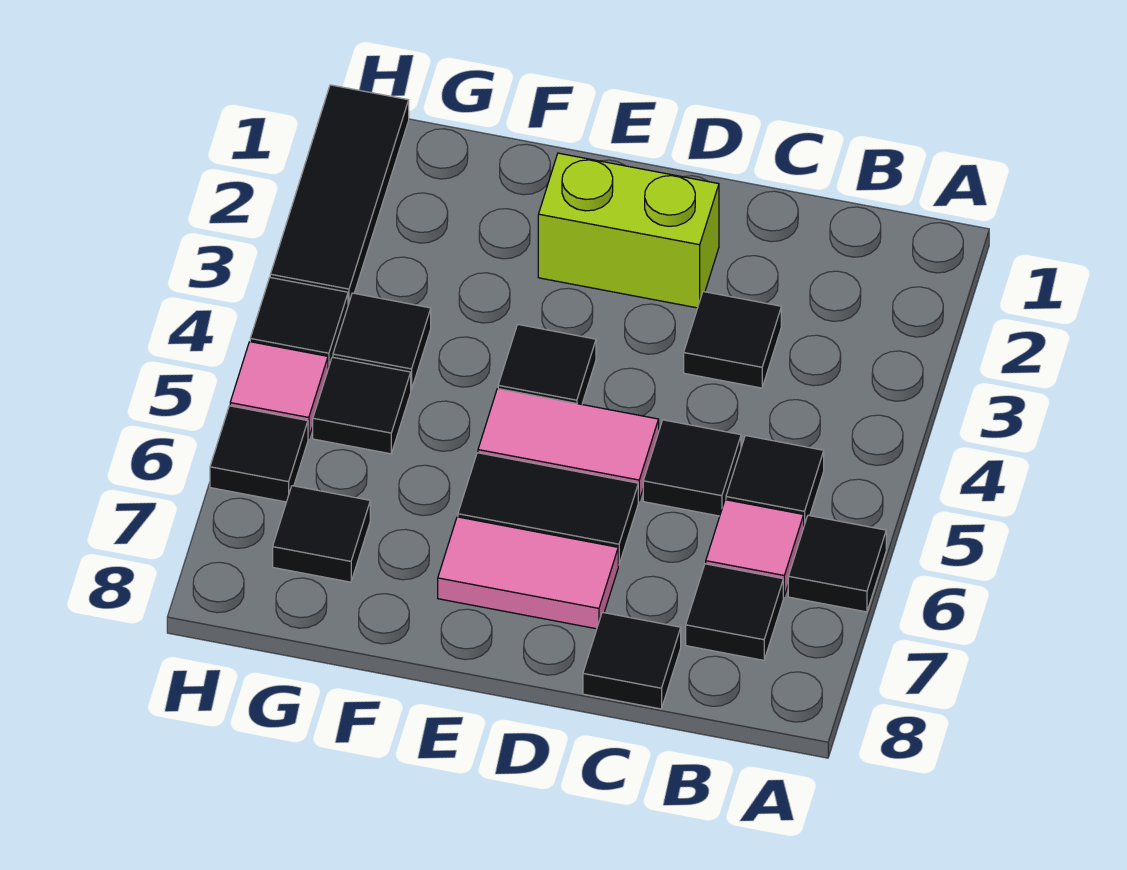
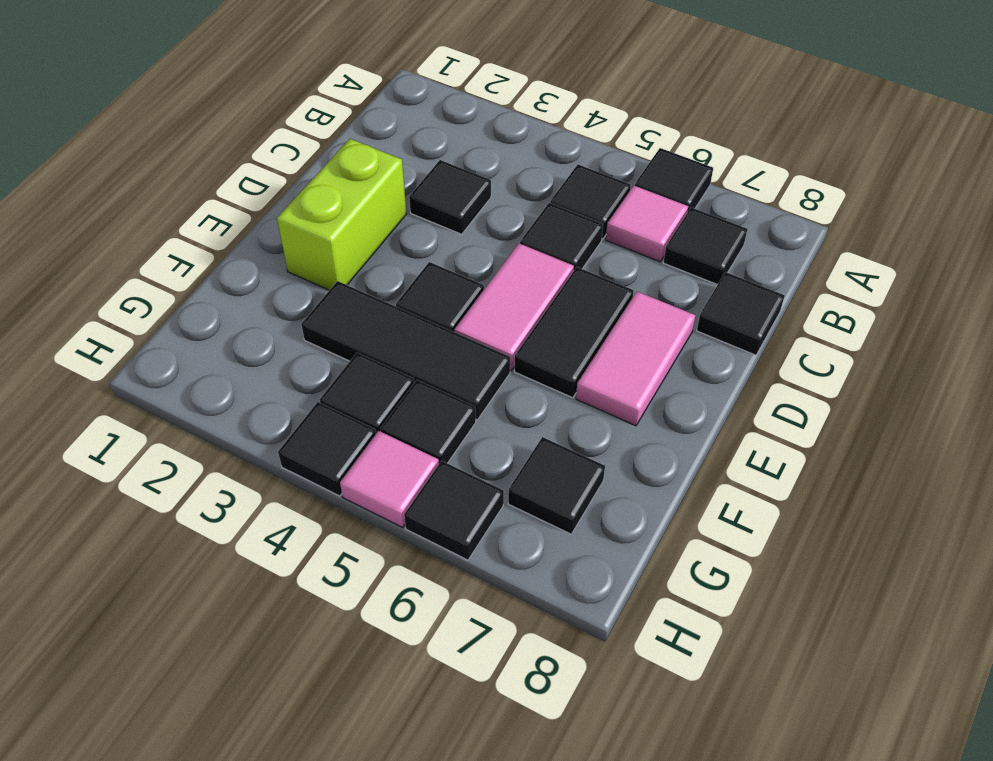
black 1x3 tile [270,85,409,305] -> black 1x3 tile moved to [301,281,510,420]

